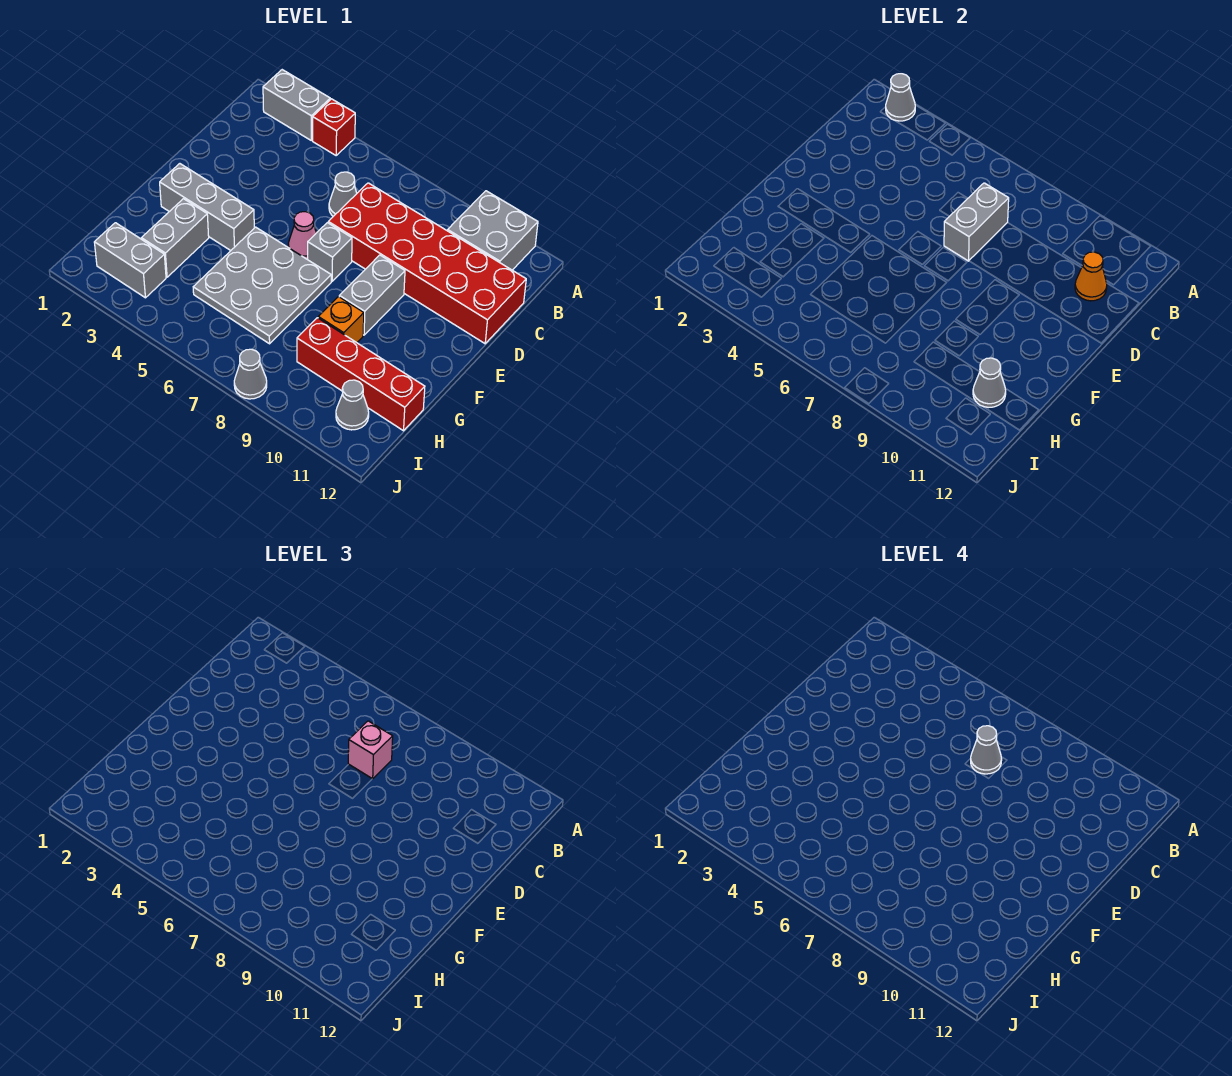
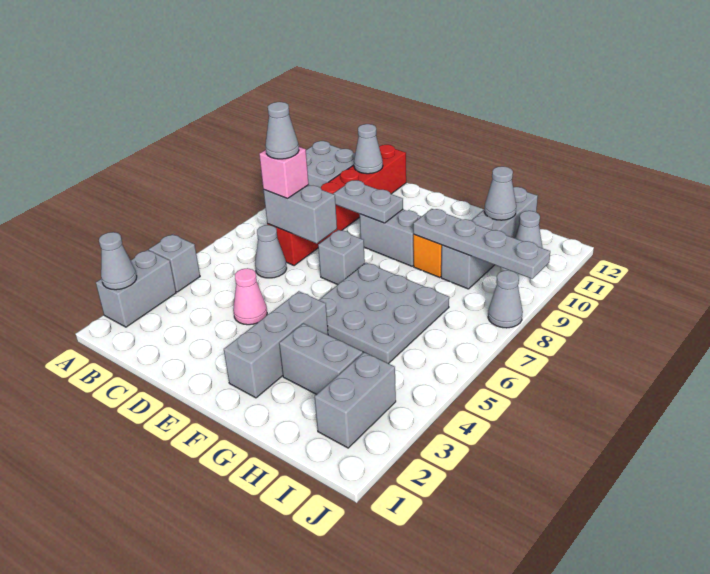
red 1x1 brick [313,99,355,155] -> grey 1x1 brick [149,234,200,292]
red 2x6 brick [328,183,526,344] -> red 1x6 brick [267,145,406,266]
orange 1x1 cone [1075,252,1107,301] -> grey 1x1 cone [354,124,383,174]
none -> grey 1x2 plate [333,180,403,223]
pink 1x1 cone [288,212,316,260] -> pink 1x1 cone moved to [233,268,267,325]
none -> grey 1x4 plate [413,209,550,279]
red 1x4 brick [297,318,425,431] -> grey 1x4 brick [441,187,538,289]

